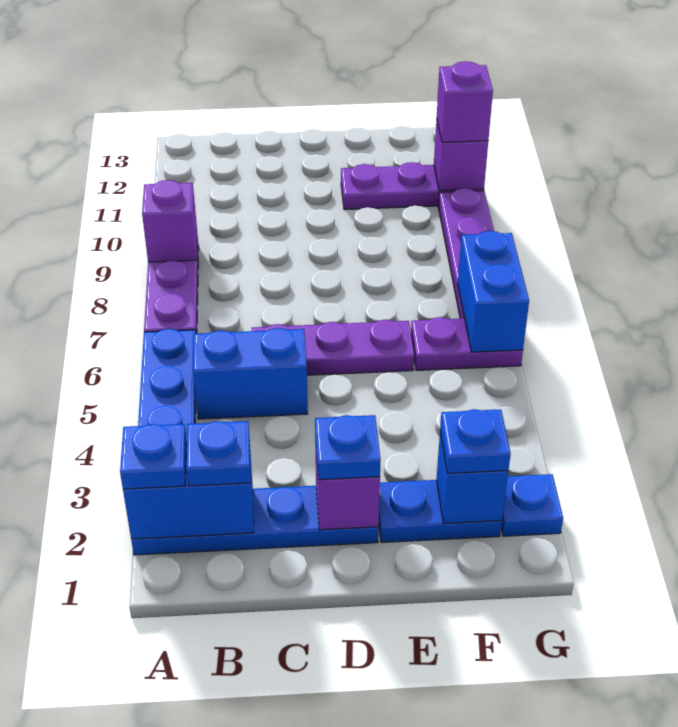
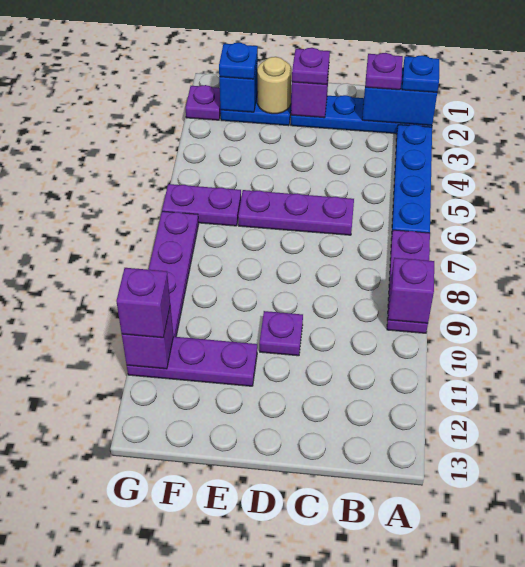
blue 1x1 plate [186,421,250,486] -> purple 1x1 plate [365,53,403,90]
blue 1x2 brick [193,328,308,419] -> none
blue 1x1 plate [315,415,381,480] -> purple 1x1 plate [292,48,330,85]
none -> purple 1x1 plate [259,311,303,356]
none -> tan 1x1 round brick [257,57,292,114]
blue 1x1 plate [501,474,563,536] -> purple 1x1 plate [186,85,221,120]
blue 1x2 brick [458,231,529,352] -> none

